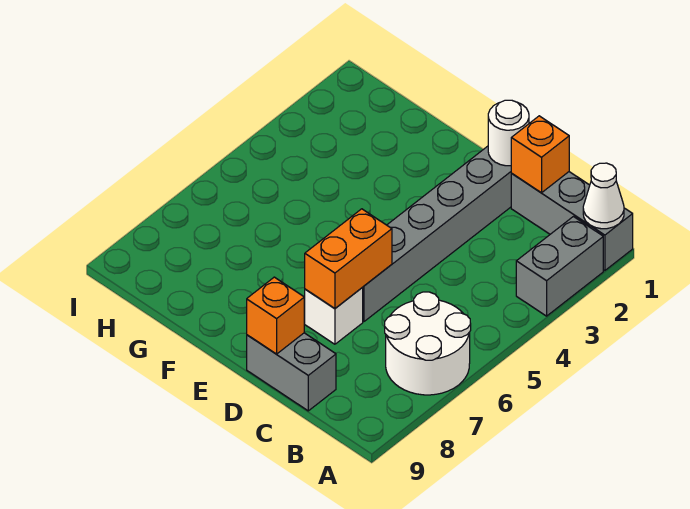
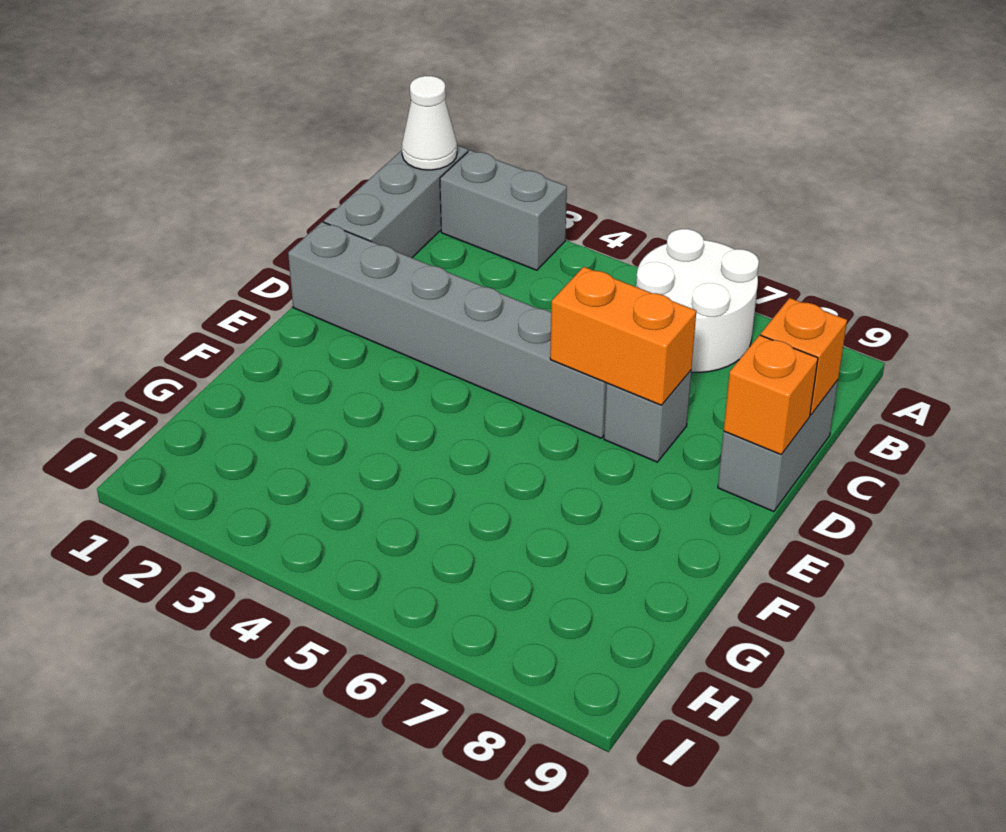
orange 1x1 brick [511,116,569,193] -> orange 1x1 brick moved to [761,298,847,415]
white 1x1 round brick [488,100,529,166] -> none
white 1x1 brick [304,288,363,344] -> grey 1x1 brick [604,371,691,462]

